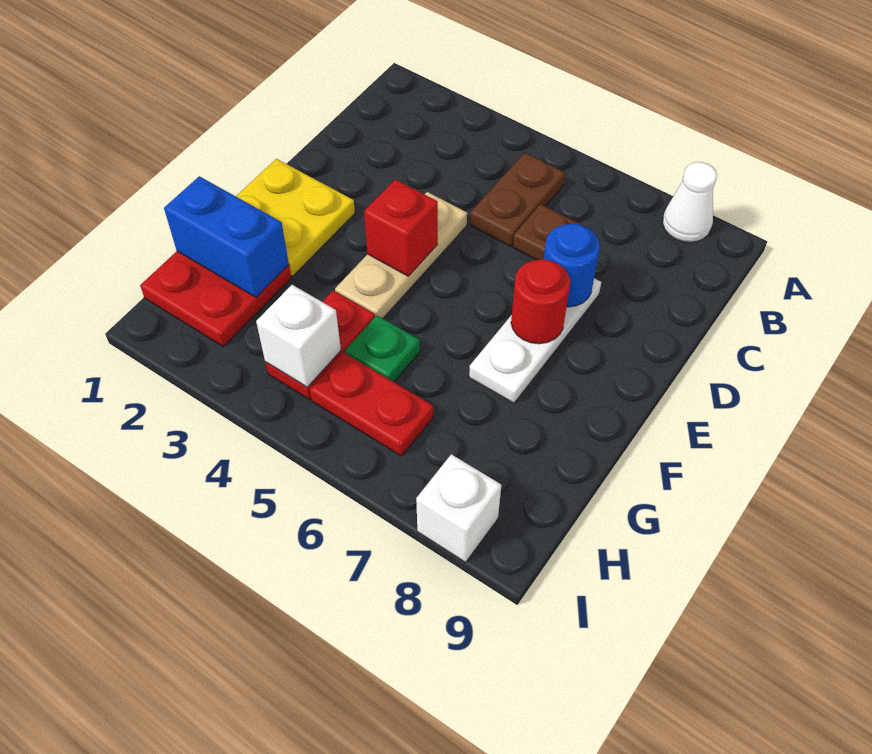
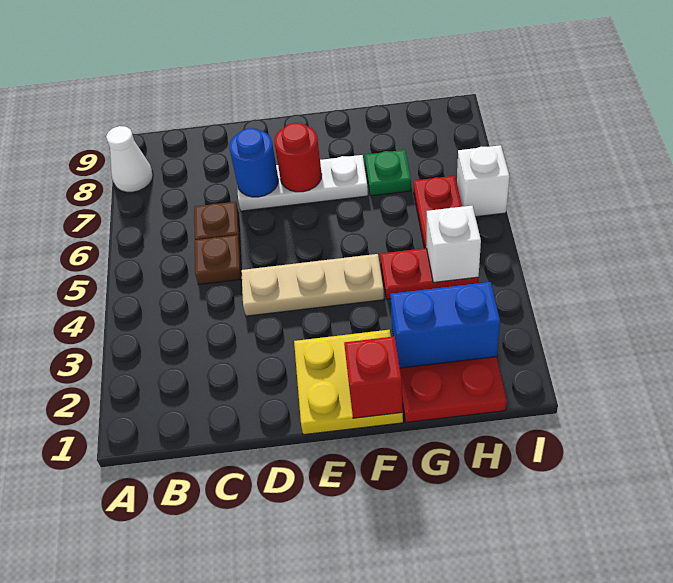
brown 1x2 plate [470,153,565,246] -> brown 1x1 plate [195,235,242,285]
red 1x1 brick [364,179,438,276] -> red 1x1 brick moved to [344,336,403,418]
blue 1x2 brick [164,176,289,297] -> blue 1x2 brick turned to [390,282,500,368]
green 1x1 plate [345,316,420,382] -> green 1x1 plate moved to [365,150,411,196]
white 1x1 brick [416,454,501,562] -> white 1x1 brick moved to [457,145,510,217]

